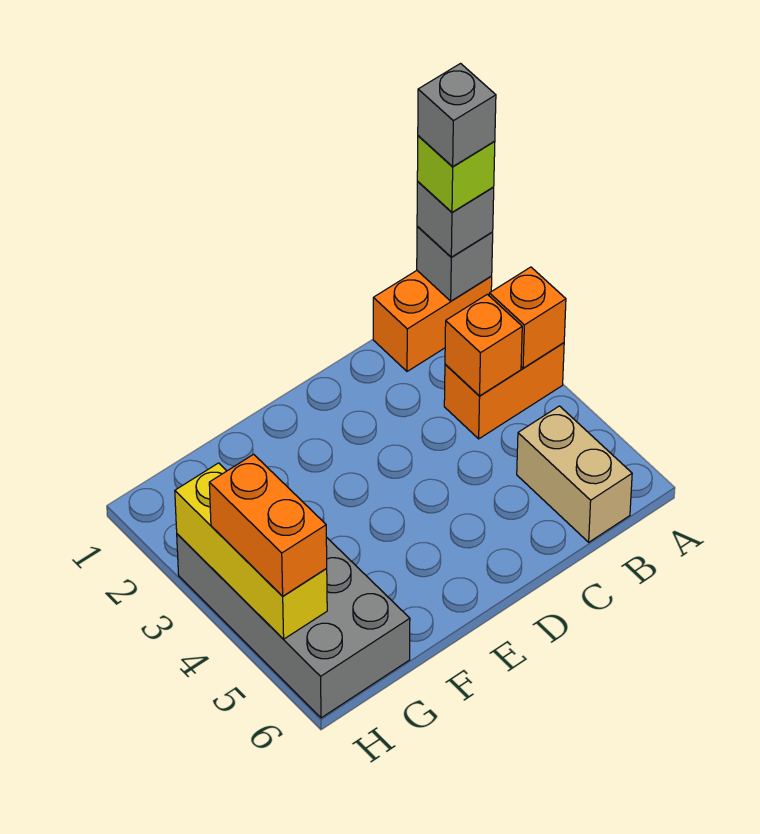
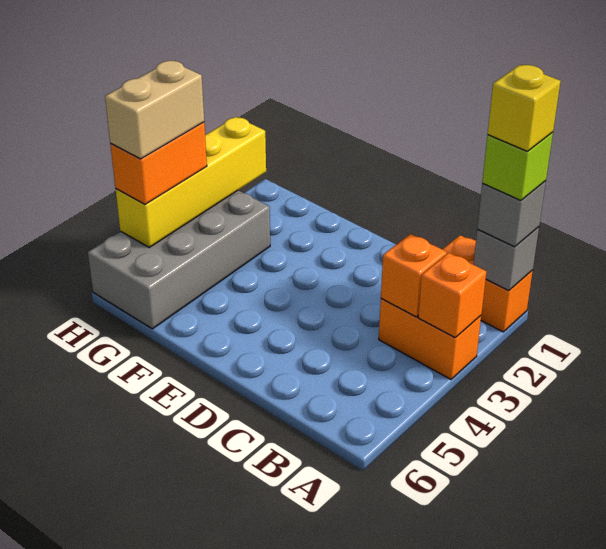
grey 1x1 brick [418,64,496,166] -> yellow 1x1 brick [488,65,561,151]
tan 1x2 brick [517,406,632,542] -> tan 1x2 brick moved to [105,61,204,159]
yellow 1x3 brick [175,463,327,639] -> yellow 1x4 brick [116,117,266,247]

